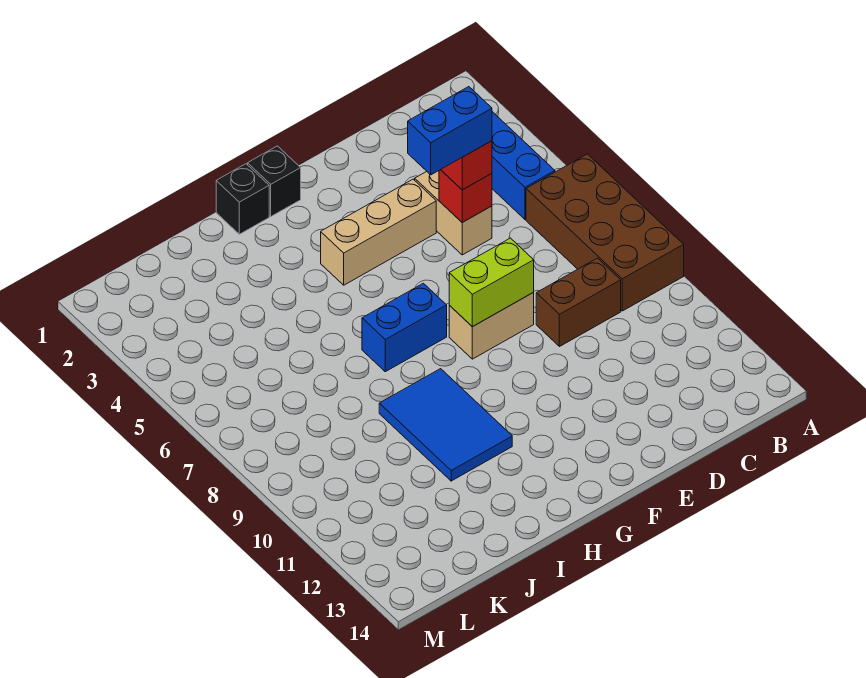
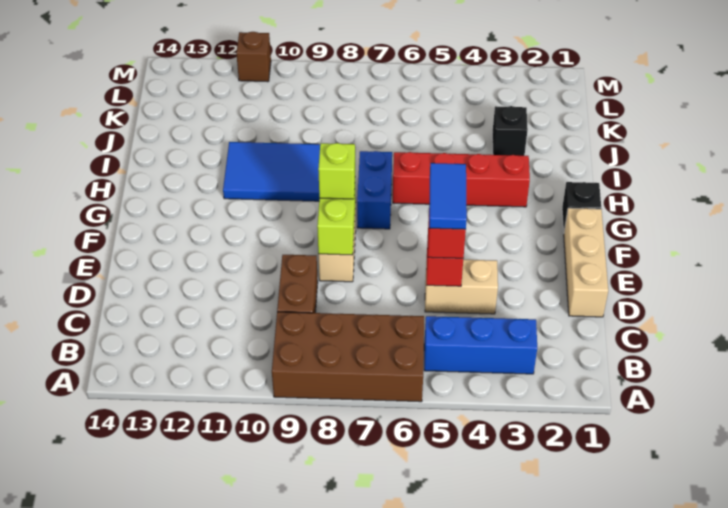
blue 1x2 brick [408,87,492,175] -> blue 1x2 tile [429,163,467,229]
tan 1x3 brick [321,179,436,285] -> tan 1x3 brick moved to [564,208,608,317]
none -> lime 1x1 brick [318,143,355,199]
black 1x1 brick [216,164,269,234] -> black 1x1 brick moved to [492,106,528,156]
none -> red 1x4 brick [393,152,530,207]
none -> brown 1x1 brick [236,32,271,82]

